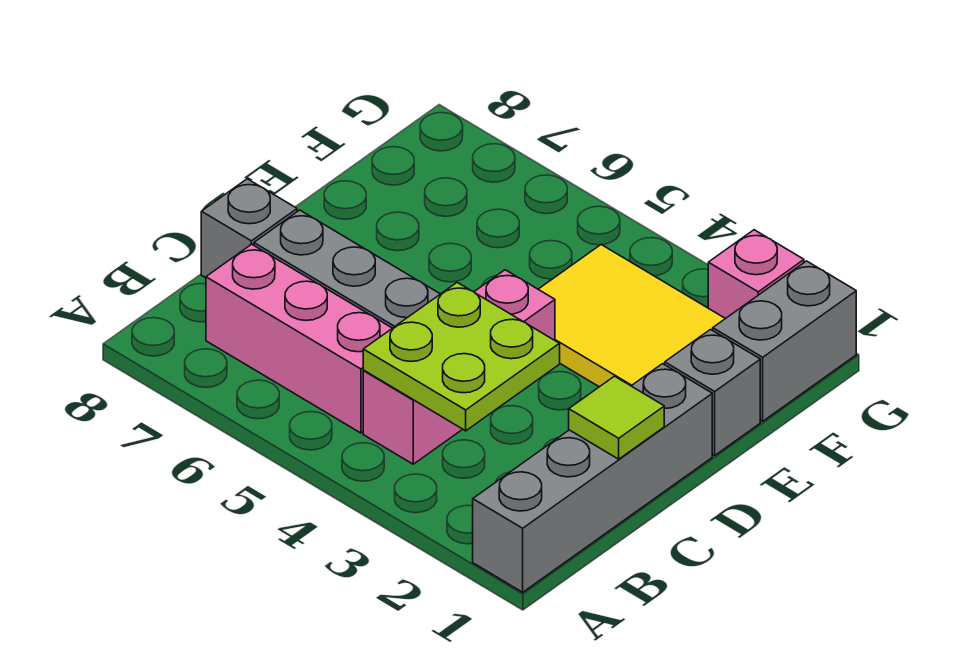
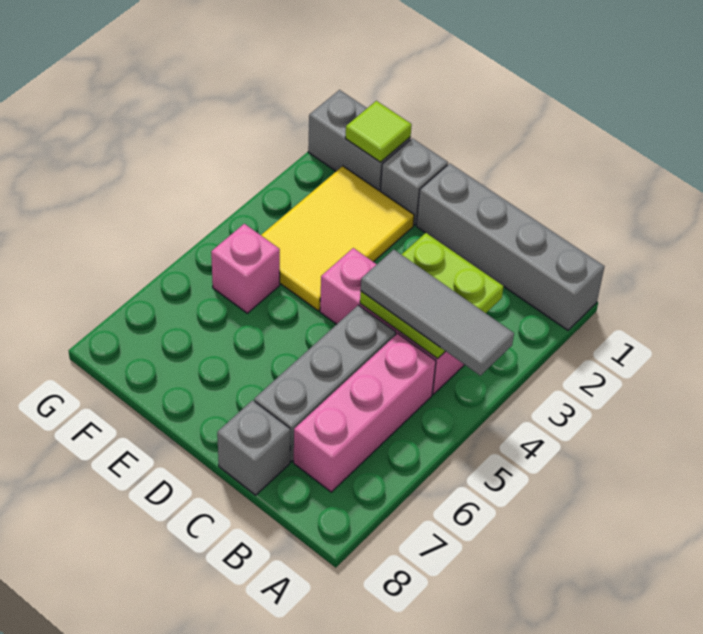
none -> grey 1x3 tile [361,250,514,376]
lime 1x1 tile [569,376,664,459] -> lime 1x1 tile moved to [345,101,412,162]
pink 1x1 brick [708,230,804,319] -> pink 1x1 brick moved to [211,224,280,313]

